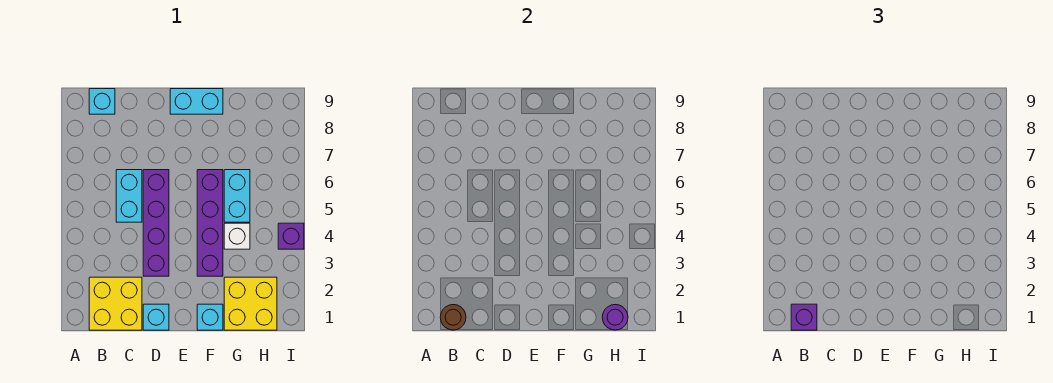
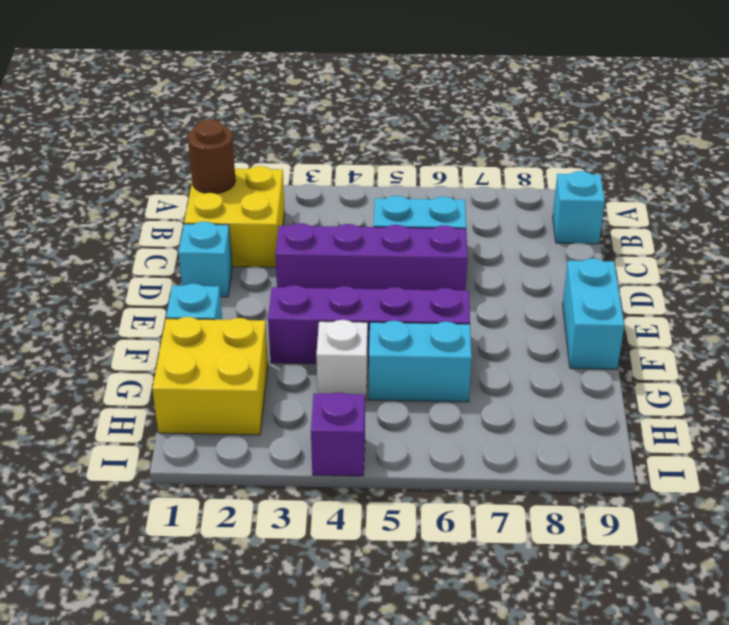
purple 1x1 brick [791,304,817,330] -> none
purple 1x1 round brick [602,305,628,330] -> none

